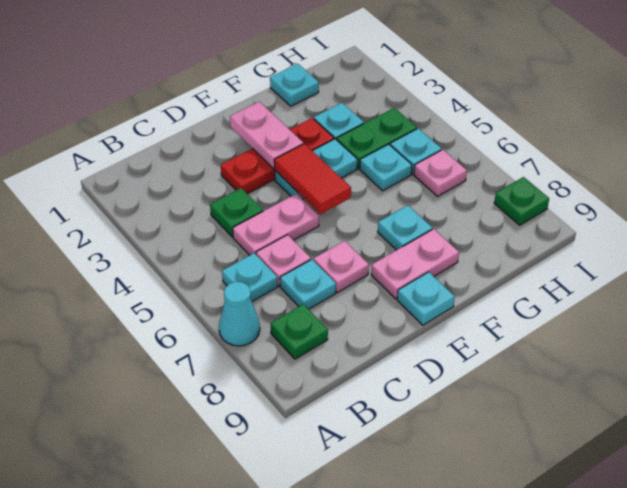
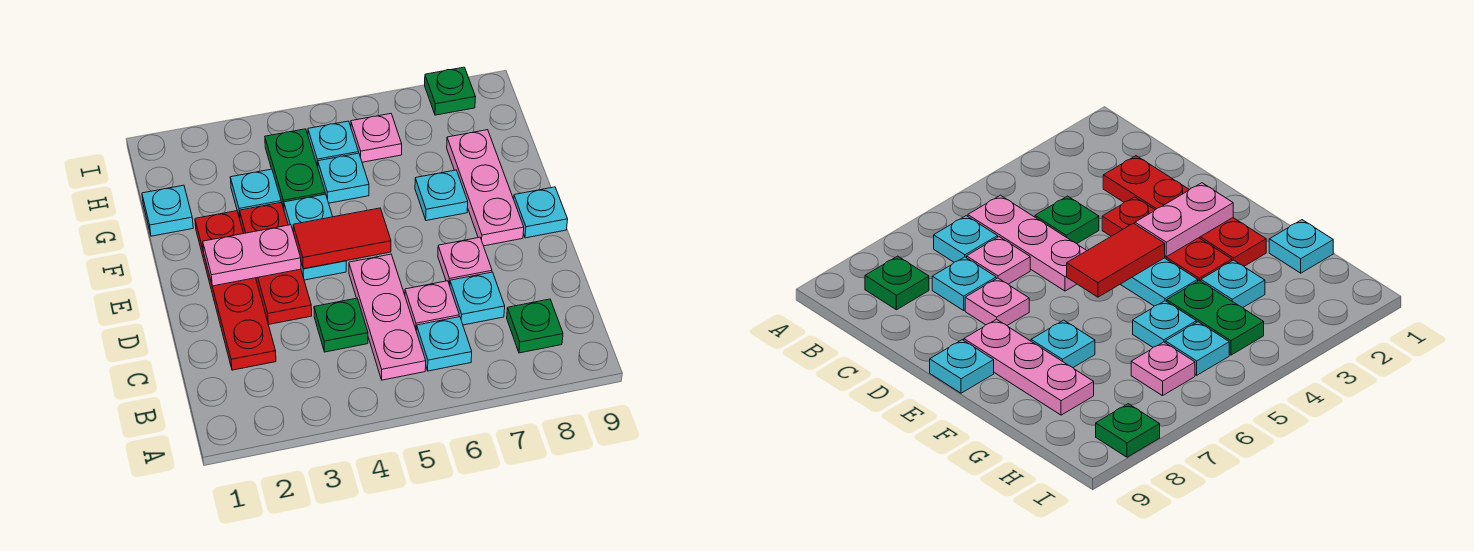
cyan 1x1 cone [219,282,260,346] -> none
none -> red 1x4 plate [195,211,276,370]
pink 1x2 plate [233,194,319,255] -> pink 1x3 plate [349,254,426,380]
pink 1x2 plate [371,229,459,299] -> pink 1x3 plate [447,130,524,246]

